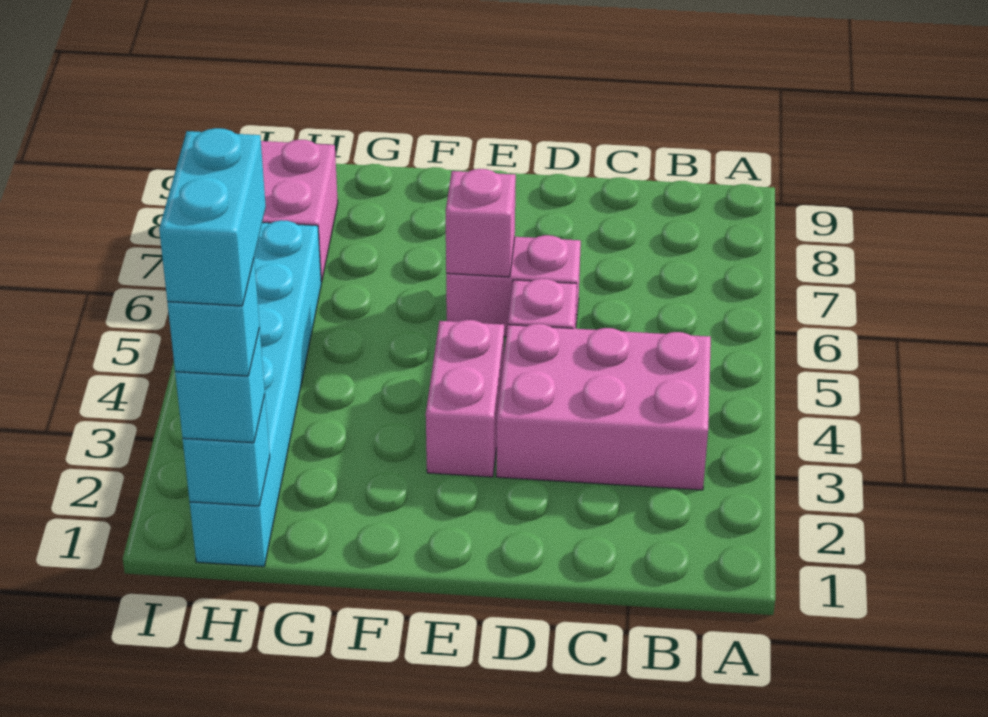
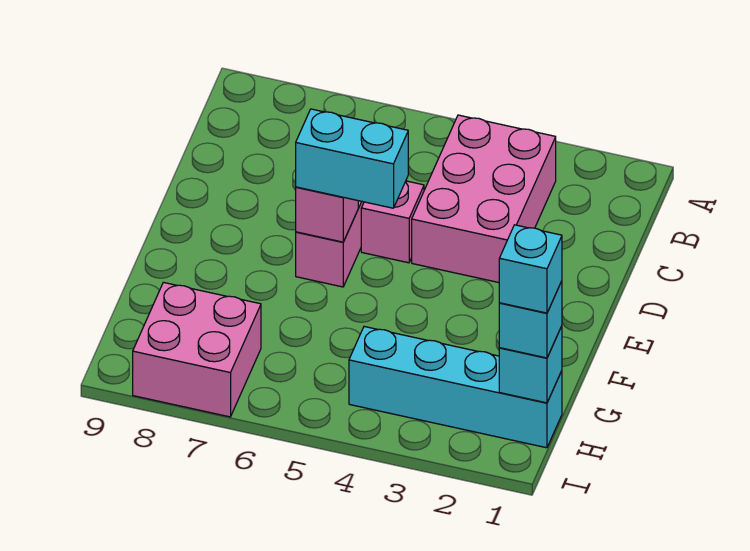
pink 1x2 brick [426,320,504,477] -> none
cyan 1x6 brick [190,220,321,567] -> cyan 1x4 brick [349,327,562,448]
cyan 1x2 brick [159,128,266,306] -> cyan 1x2 brick moved to [296,109,408,208]

